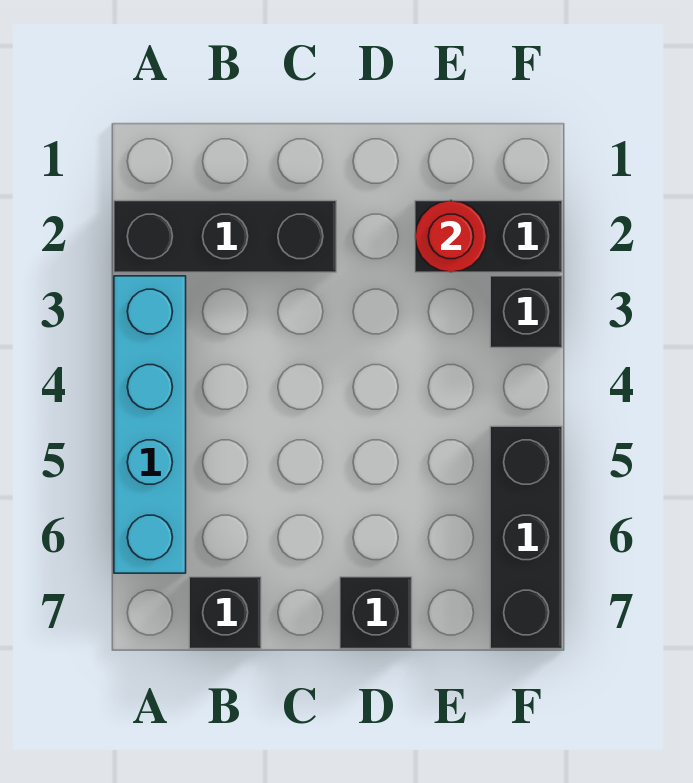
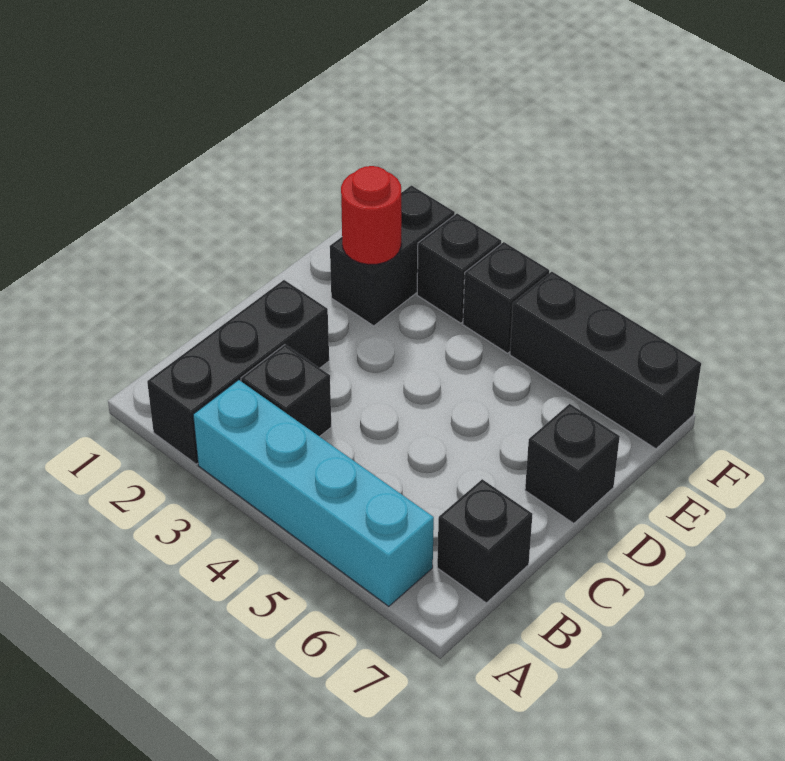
none -> black 1x1 brick [241,345,331,437]
none -> black 1x1 brick [463,242,549,353]

